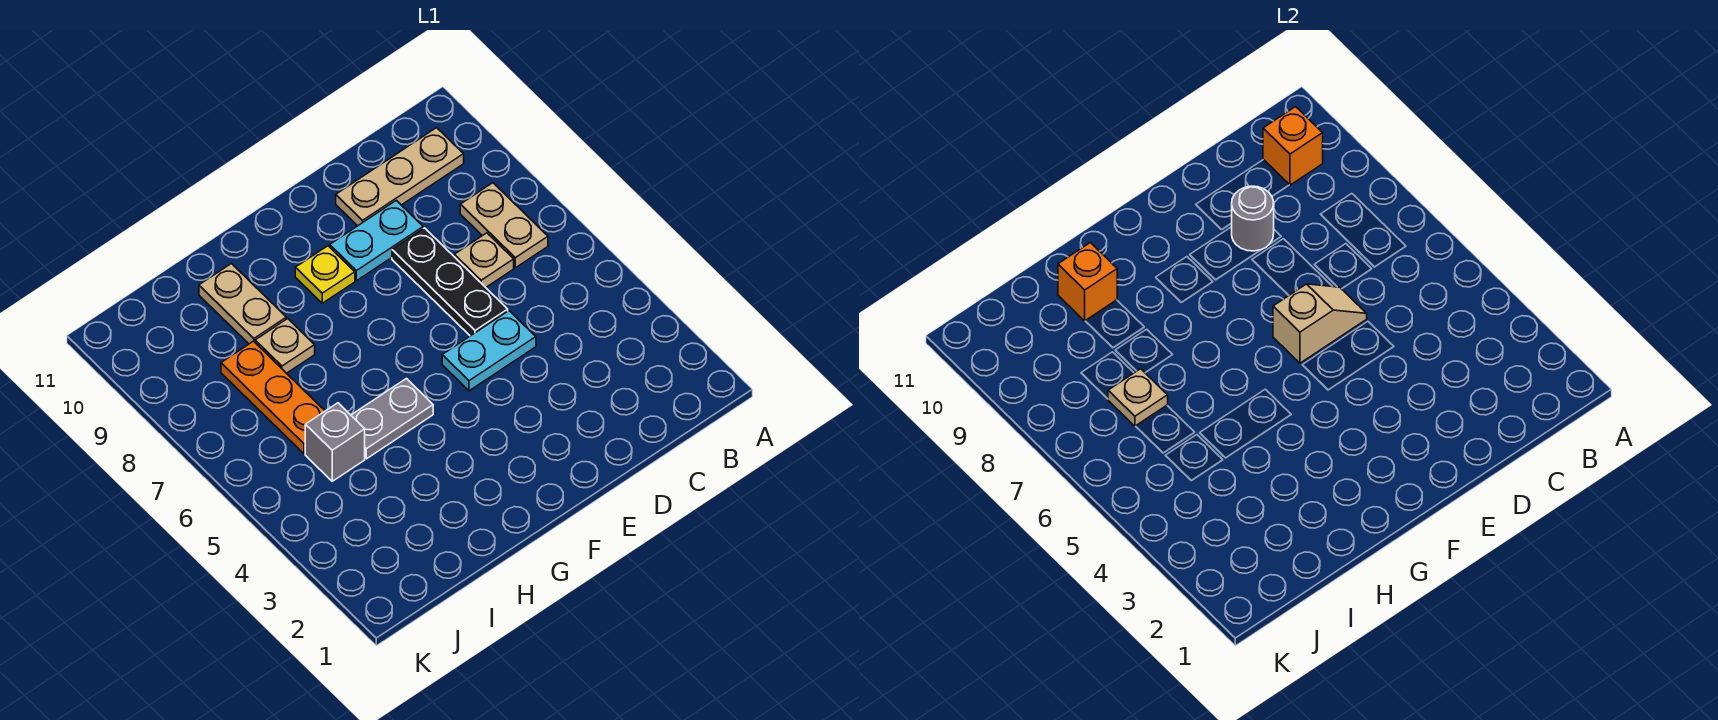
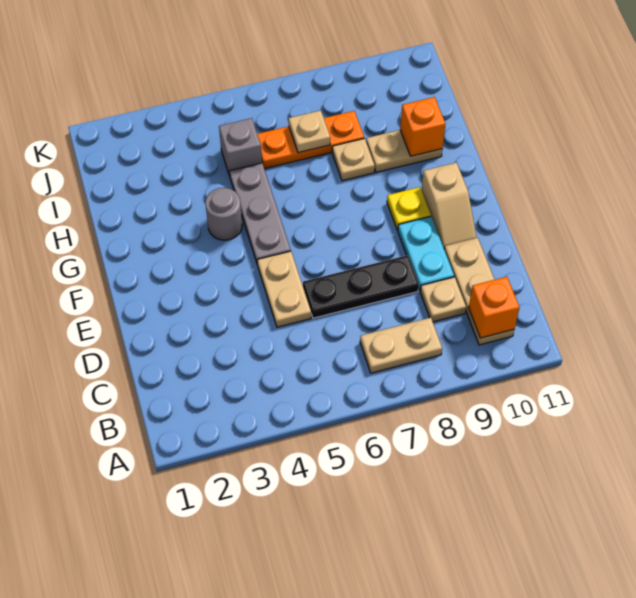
tan 1x1 plate [454,233,514,287] -> tan 1x1 plate moved to [420,277,466,322]
cyan 1x2 plate [442,311,536,391] -> tan 1x2 plate [257,251,311,327]
tan 1x2 slope [1273,284,1367,363] -> tan 1x2 slope moved to [422,163,476,247]
grey 1x1 round brick [1232,186,1274,251] -> grey 1x1 round brick moved to [205,188,242,240]
grey 1x2 plate [351,379,433,459] -> grey 1x3 plate [229,163,291,265]

